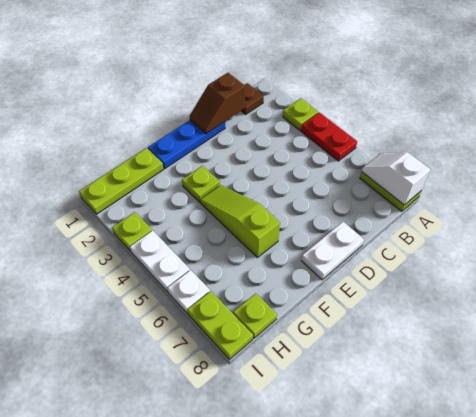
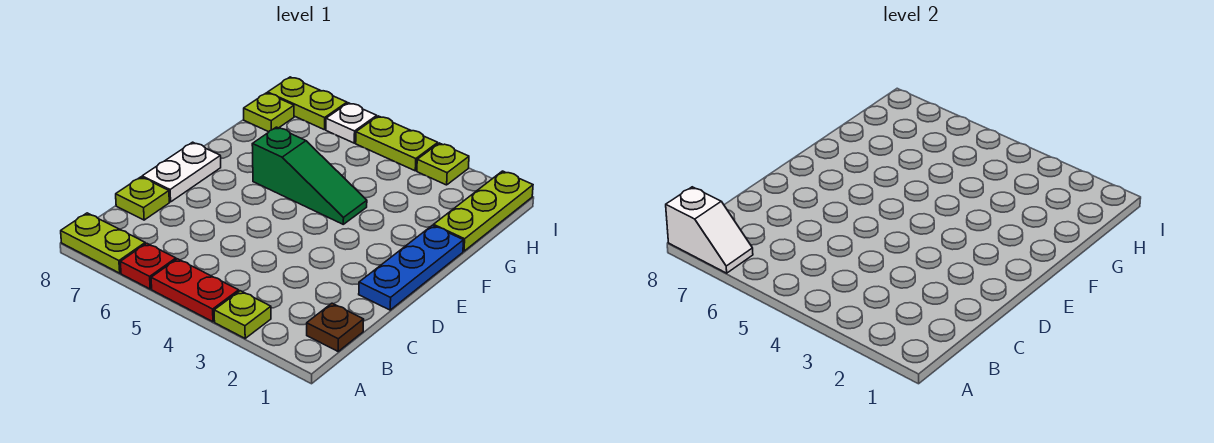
none -> red 1x1 plate [120,243,176,289]
brown 1x2 slope [190,73,245,134] -> none
lime 1x1 plate [182,166,220,202] -> lime 1x1 plate moved to [116,177,169,220]
lime 1x3 slope [200,185,280,258] -> green 1x3 slope [252,127,367,224]
white 1x2 plate [130,231,190,292] -> lime 1x2 plate [356,116,438,171]

